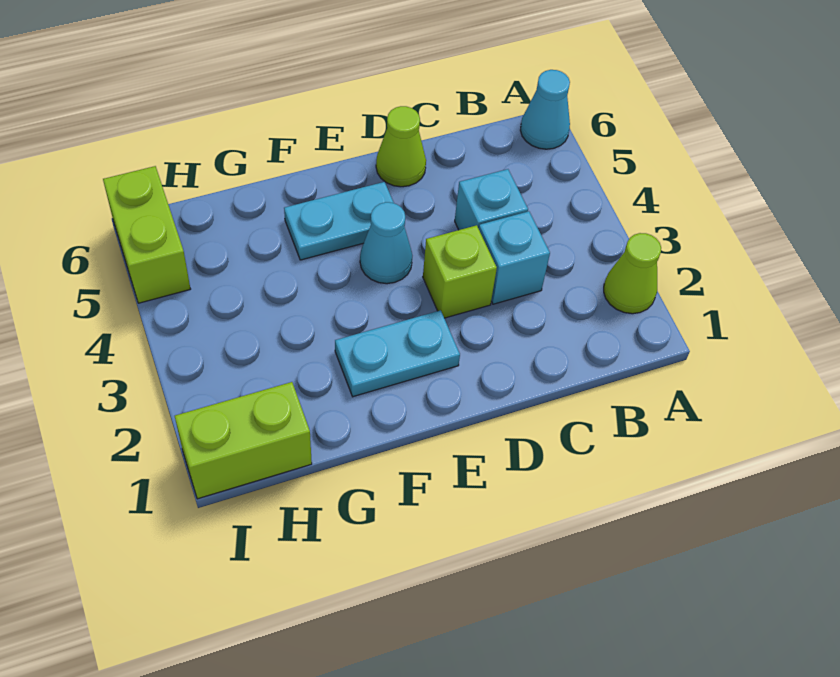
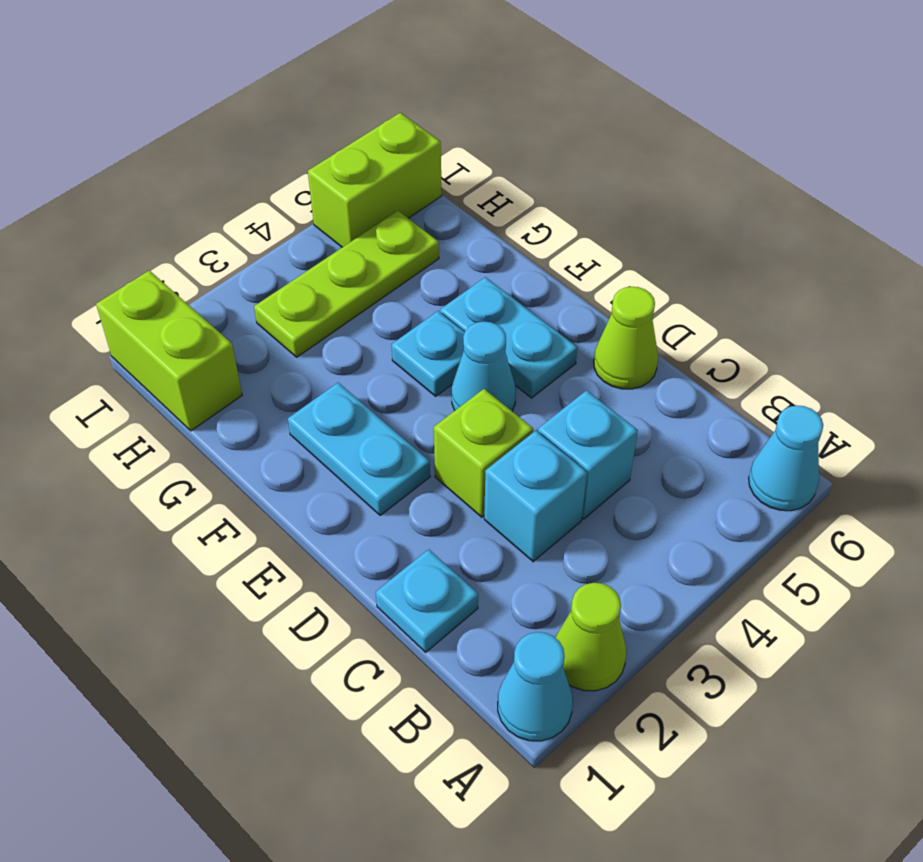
none -> cyan 1x1 cone [498,632,573,741]
none -> cyan 1x1 plate [376,549,478,652]
none -> cyan 1x1 plate [392,311,465,396]
none -> lime 1x3 plate [254,211,439,357]

